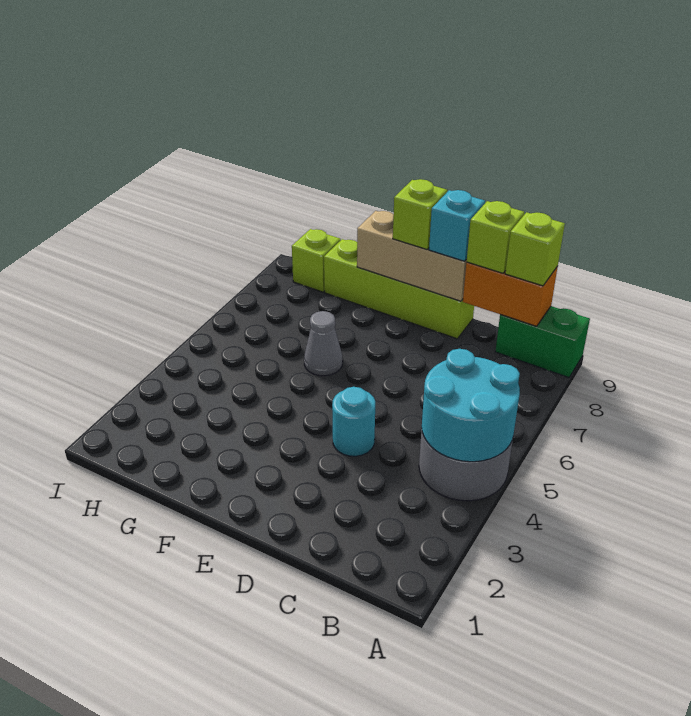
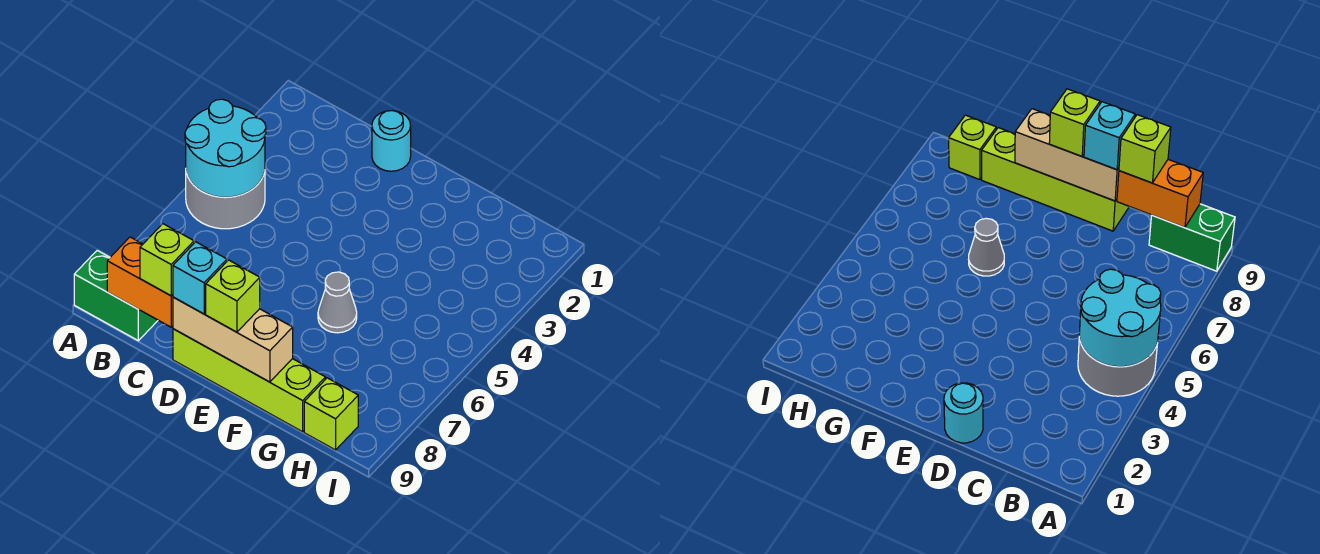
lime 1x1 brick [505,212,565,286] -> none
cyan 1x1 round brick [332,387,375,456] -> cyan 1x1 round brick moved to [372,111,411,171]

